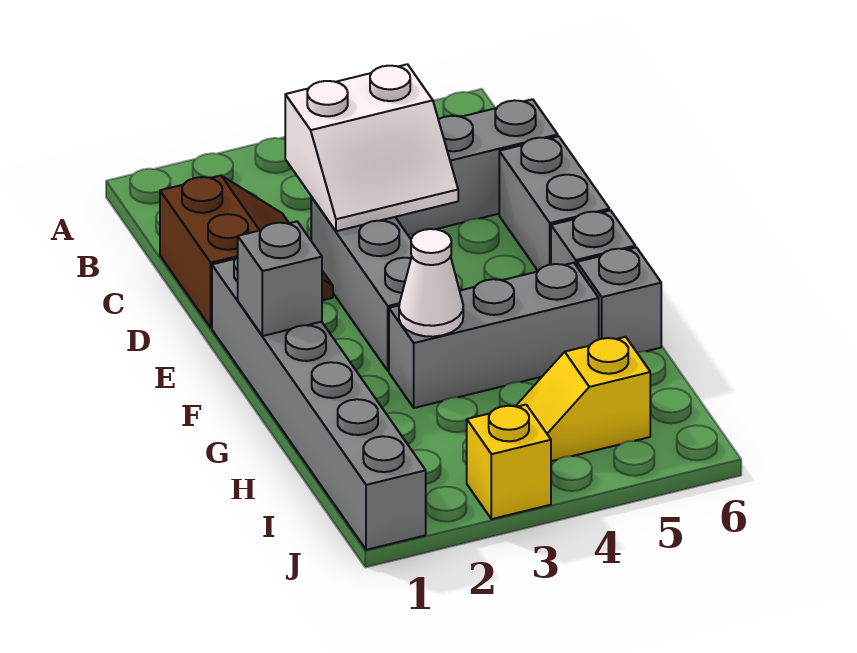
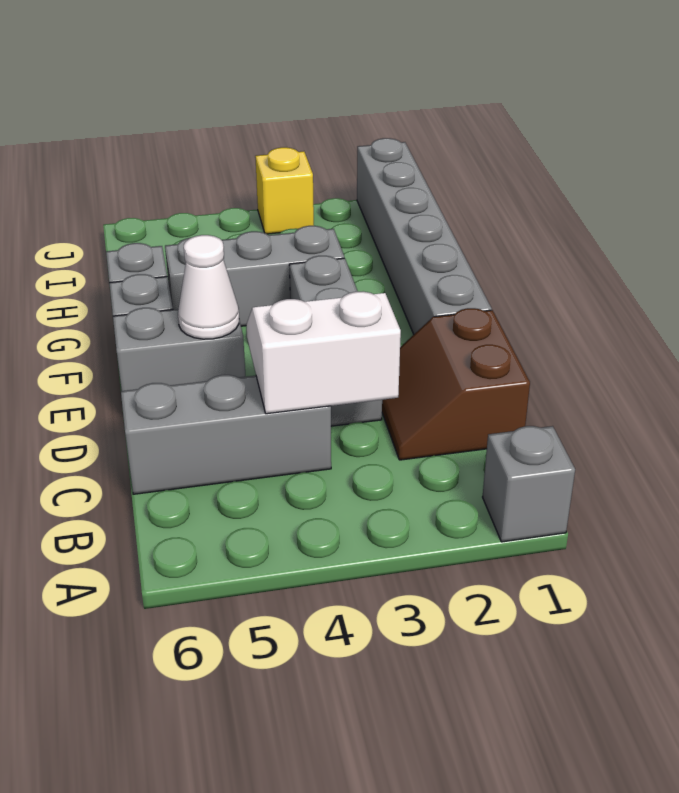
grey 1x2 brick [499,136,609,270] -> grey 1x2 brick turned to [113,308,246,391]
grey 1x1 brick [238,222,322,336] -> grey 1x1 brick moved to [483,426,575,542]
white 1x1 cone [399,229,463,337] -> white 1x1 cone moved to [178,235,239,339]
yellow 1x2 slope [516,337,650,461] -> none

